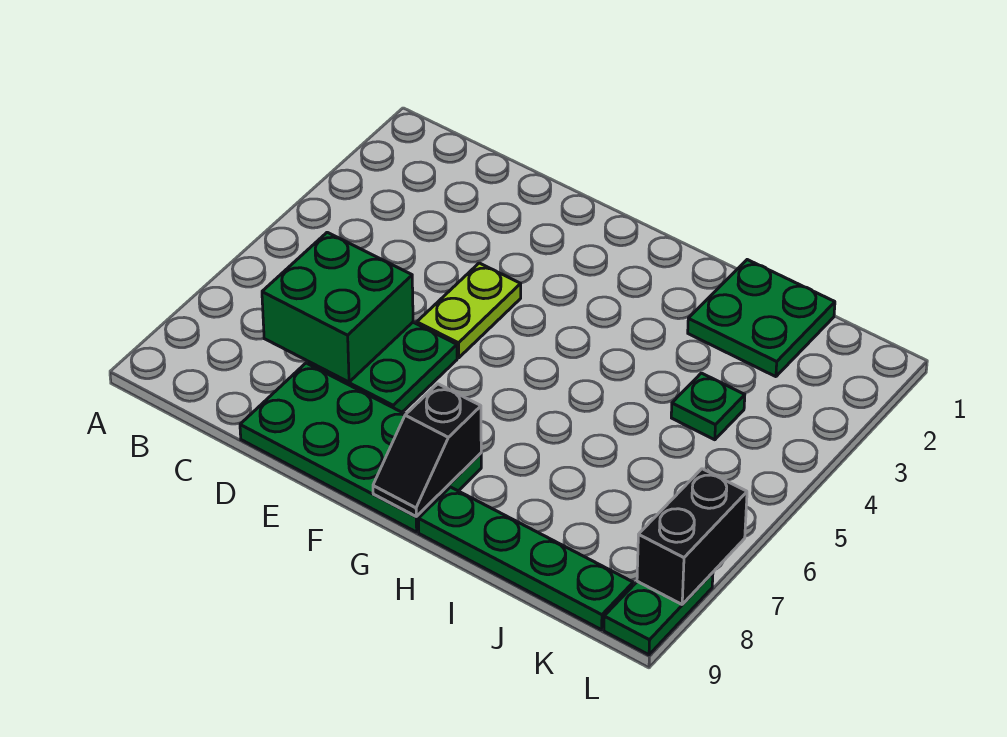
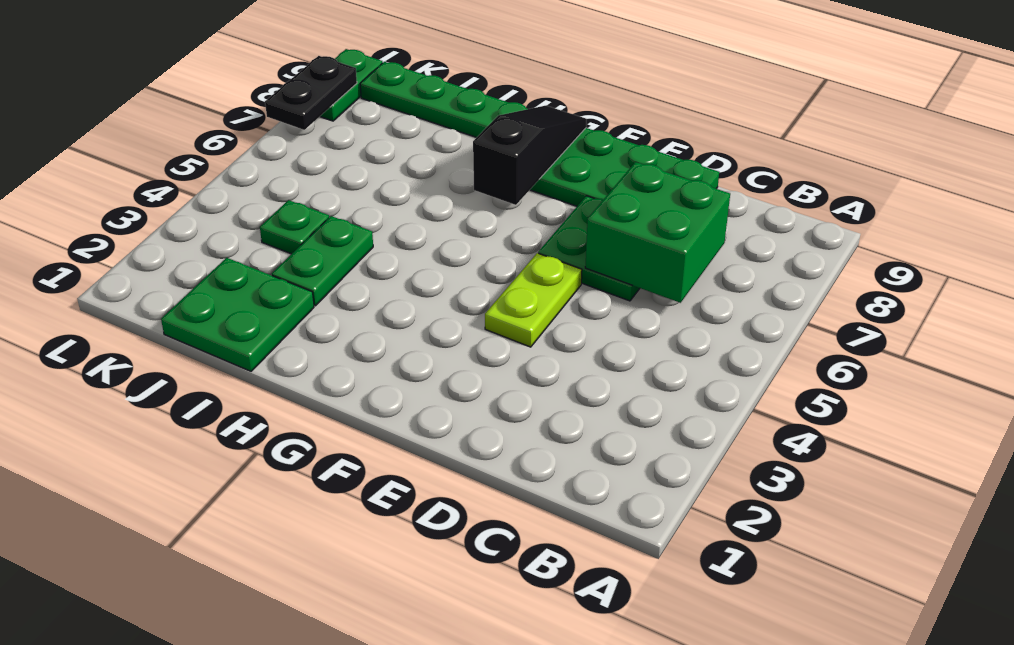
black 1x2 slope [373,384,481,517] -> black 1x3 slope [473,106,587,205]
none -> green 1x2 plate [272,216,373,306]
black 1x2 brick [637,469,747,604] -> black 1x2 plate [265,56,357,130]

